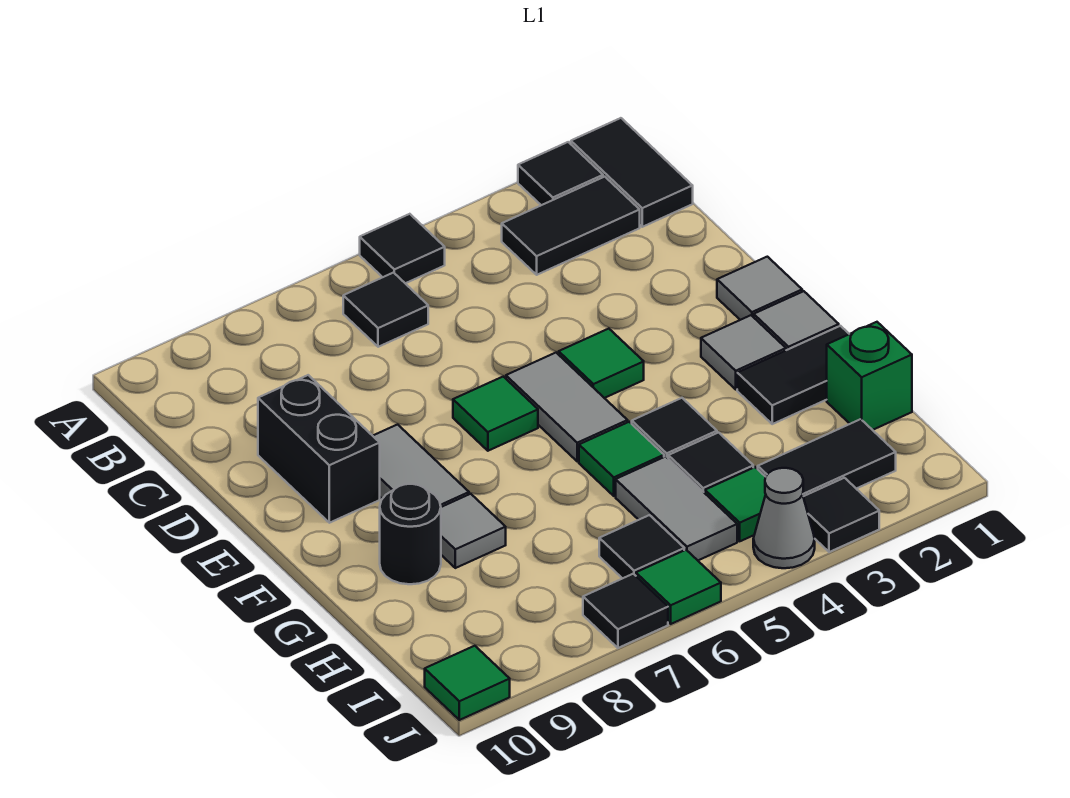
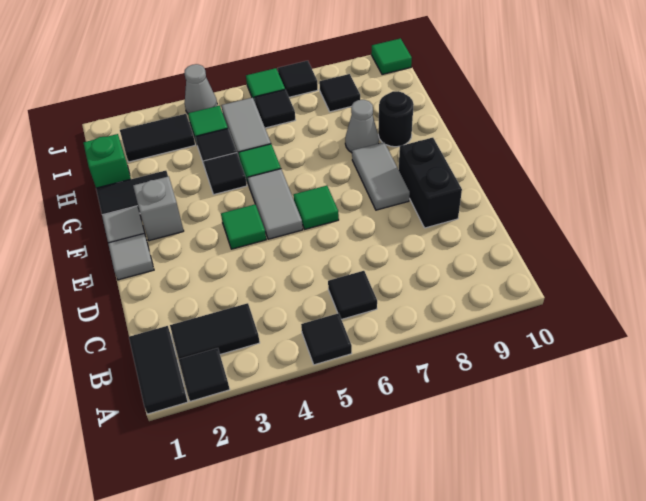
grey 1x1 tile [701,315,786,389] -> grey 1x1 brick [133,176,184,241]
grey 1x1 tile [441,494,506,568] -> grey 1x1 cone [345,100,379,153]
black 1x1 tile [803,478,879,552] -> black 1x1 tile moved to [319,74,360,112]

